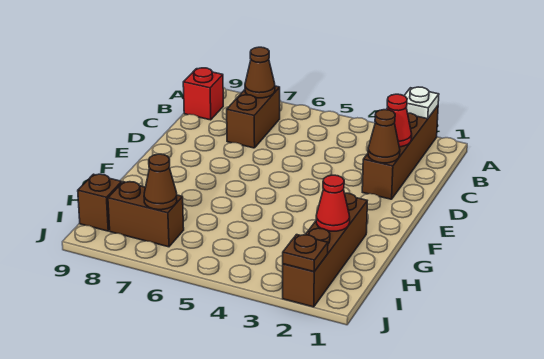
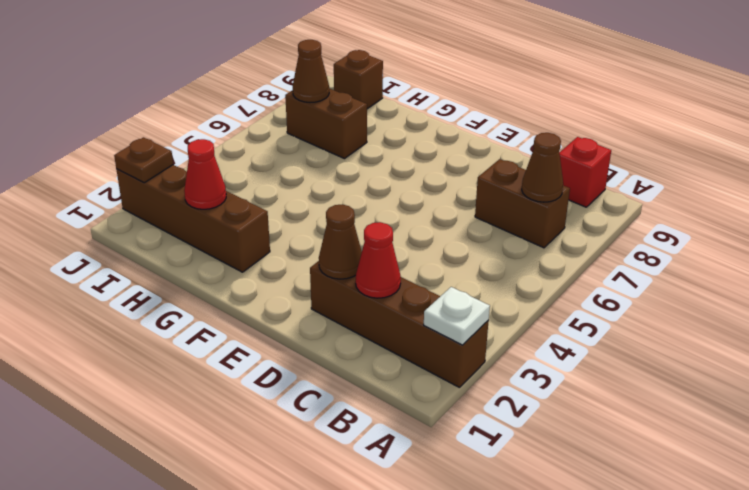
brown 1x2 brick [108,182,184,247] -> brown 1x2 brick turned to [285,88,367,159]

